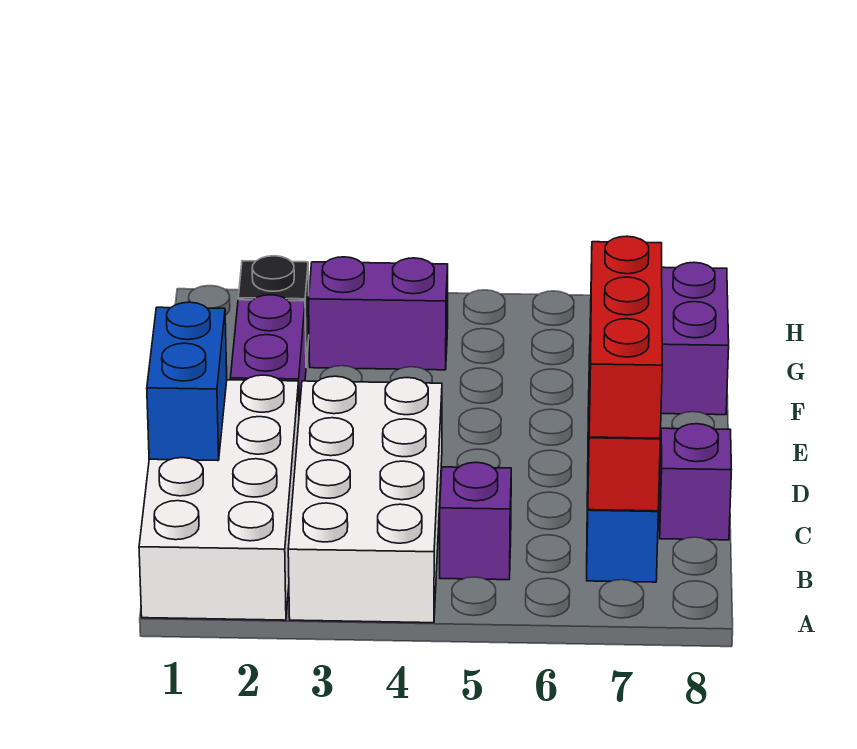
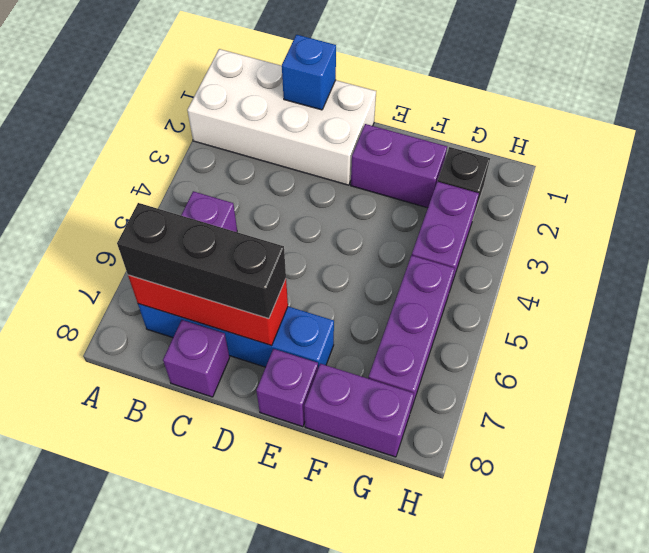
white 2x4 brick [288,376,442,623] -> none
red 1x3 brick [589,236,662,438] -> black 1x3 brick [117,203,286,319]
blue 1x2 brick [147,302,227,461] -> blue 1x1 brick [282,35,336,110]
none -> purple 1x1 brick [256,349,318,427]
none -> purple 1x3 brick [368,255,455,412]

